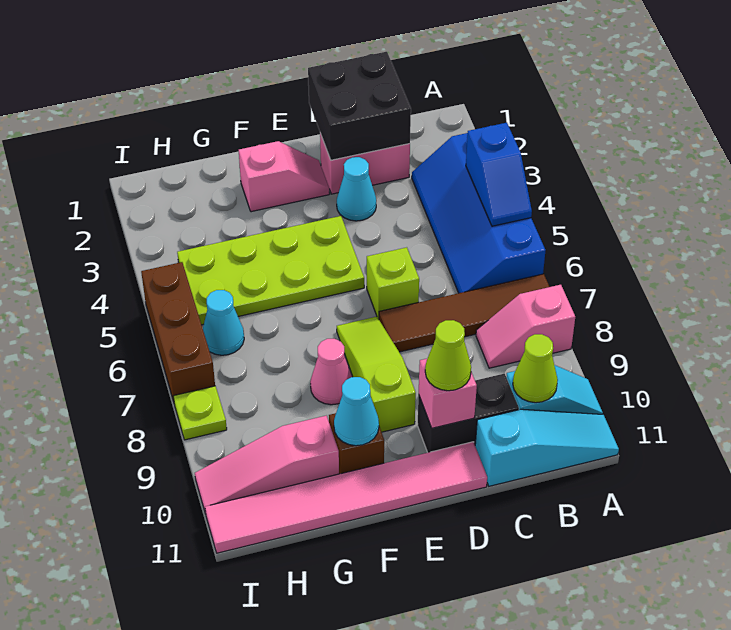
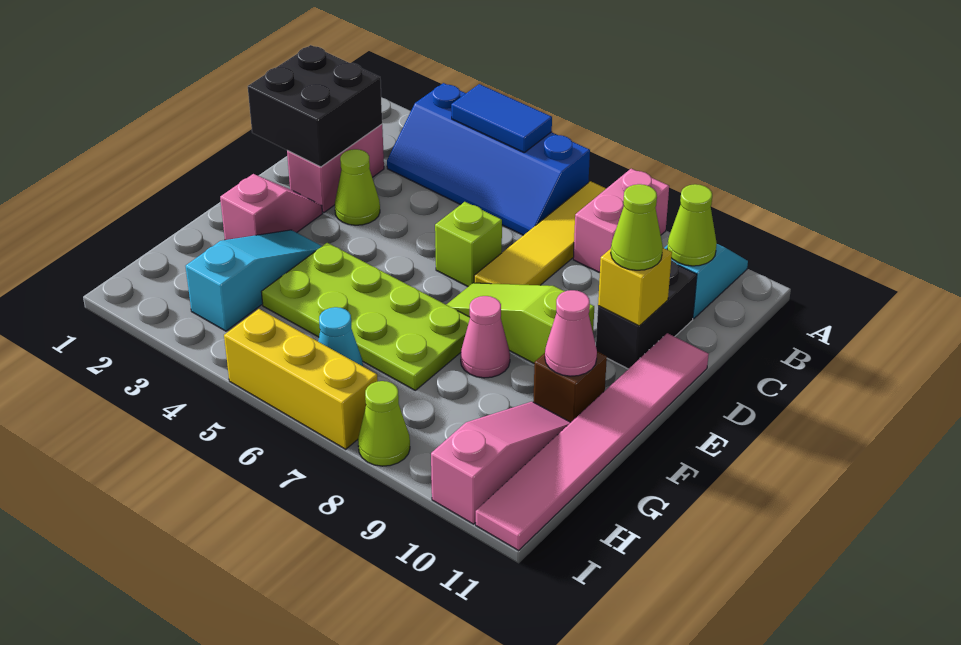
blue 1x2 slope [466,123,532,226] -> blue 1x2 tile [451,84,552,152]
brown 1x4 tile [379,274,550,352] -> yellow 1x4 tile [474,181,606,285]
pink 1x2 slope [476,285,575,368] -> pink 1x2 brick [573,169,669,273]
cyan 1x3 slope [475,409,619,486] -> cyan 1x3 slope moved to [186,230,322,331]
cyan 1x1 cone [337,157,376,221] -> lime 1x1 cone [335,149,380,225]
pink 1x1 brick [419,359,477,428] -> yellow 1x1 brick [598,248,672,326]
lime 2x4 plate [177,216,364,325] -> lime 2x4 plate turned to [262,243,470,390]
cyan 1x1 cone [334,377,379,446] -> pink 1x1 cone [545,290,597,376]
pink 1x3 slope [195,416,339,514] -> pink 1x3 slope turned to [431,402,571,524]
brown 1x3 brick [141,262,215,402] -> yellow 1x3 brick [224,309,378,449]
lime 1x1 plate [173,386,227,440] -> lime 1x1 cone [358,381,410,466]

